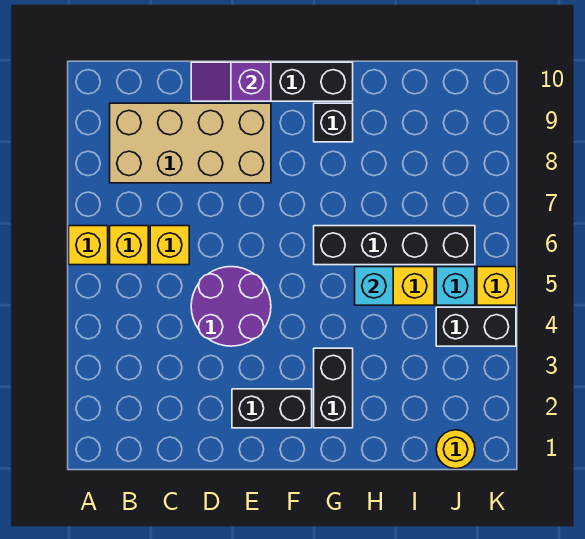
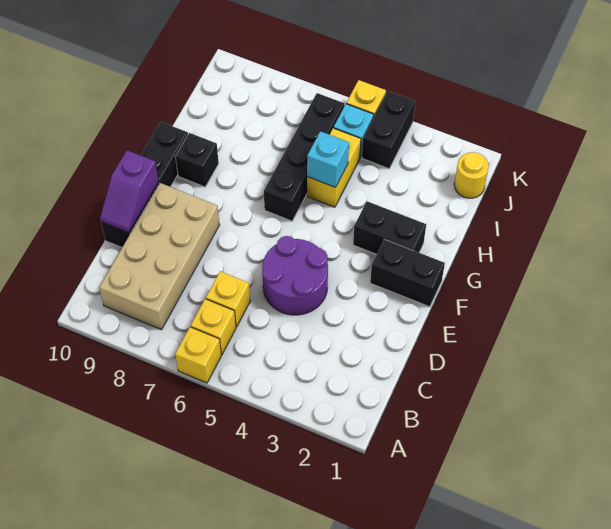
black 1x2 brick [232,389,312,428] -> black 1x2 brick turned to [370,239,445,307]

